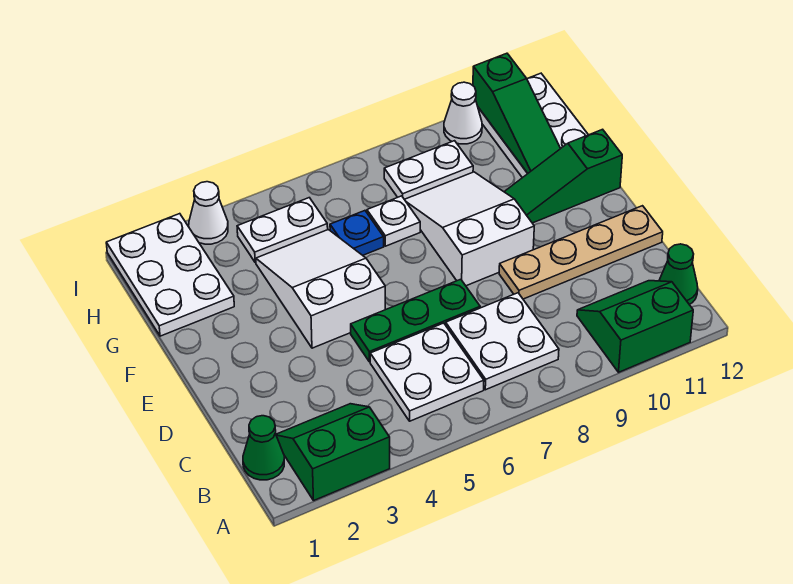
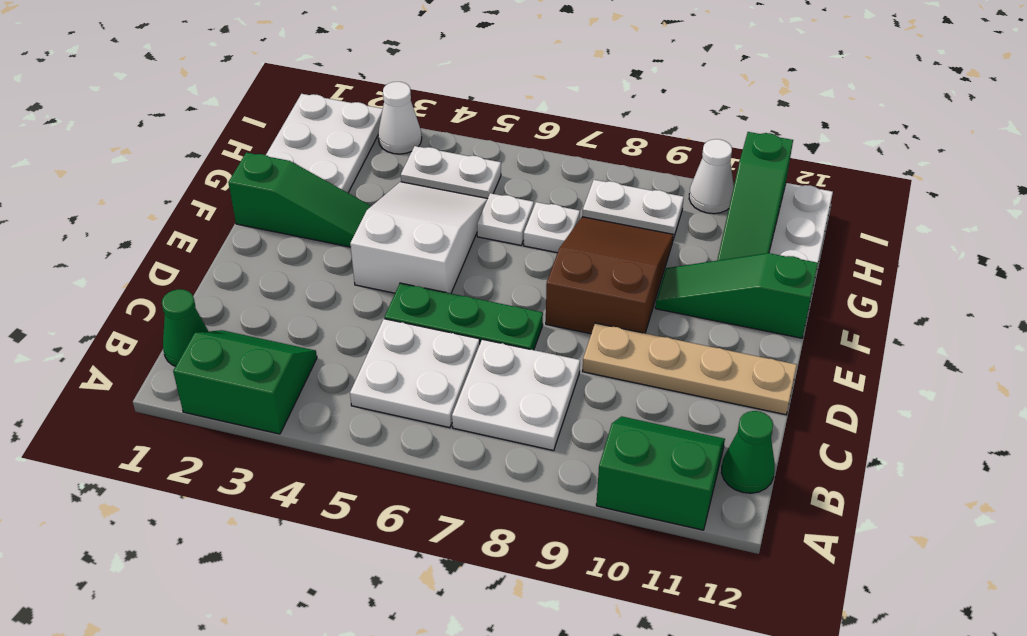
white 2x3 slope [404,172,534,286] -> brown 2x3 slope [546,217,673,334]
none -> green 1x3 slope [228,152,371,247]
blue 1x1 plate [330,211,384,255] -> white 1x1 plate [477,193,534,245]

